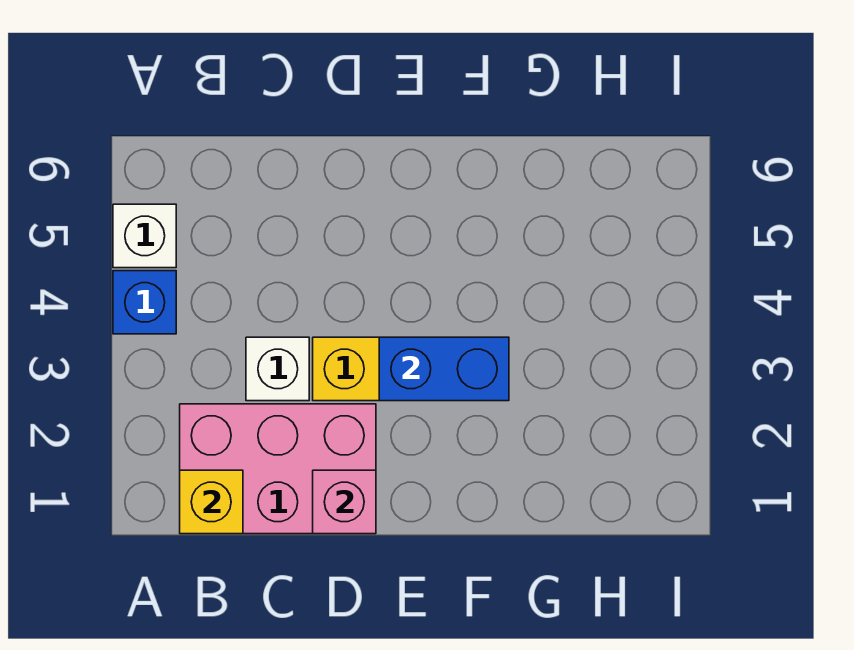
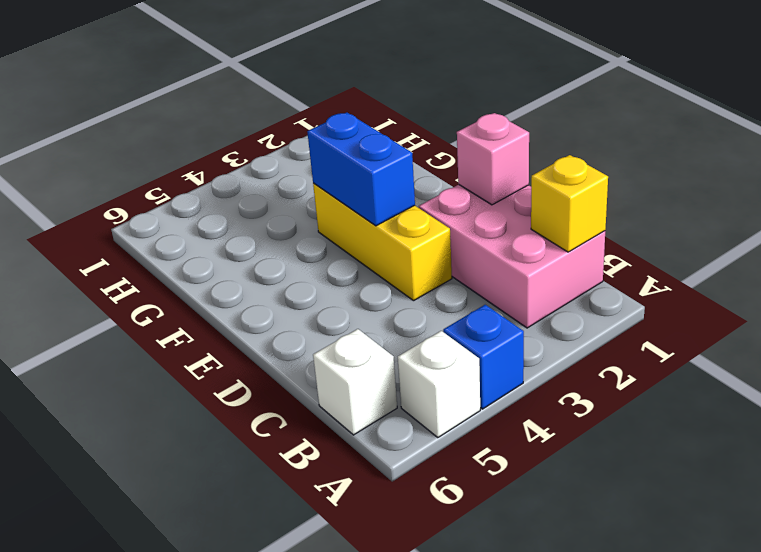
white 1x1 brick [246,337,309,401] -> white 1x1 brick moved to [313,329,397,435]

